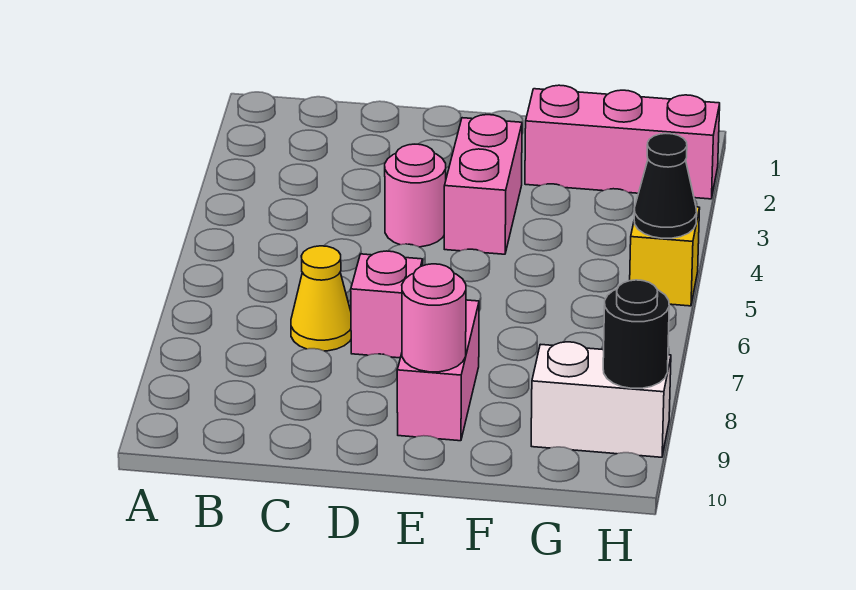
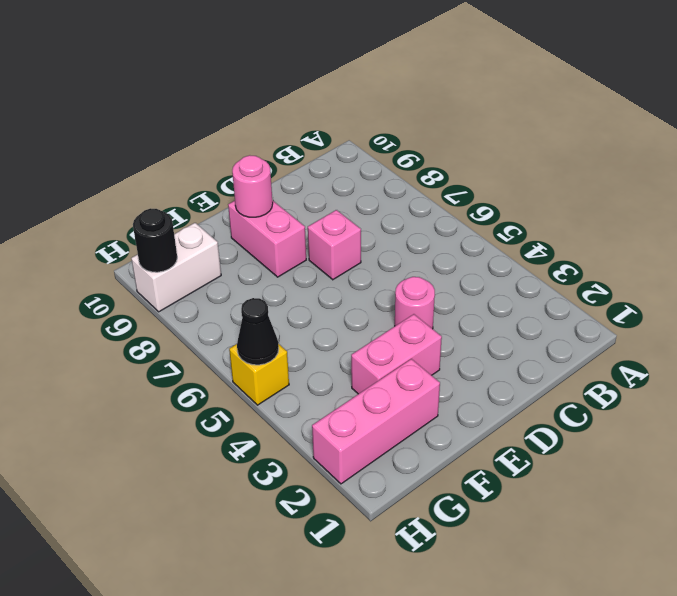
yellow 1x1 cone [291,246,351,351] -> none
pink 1x2 brick [444,115,522,254] -> pink 1x2 brick turned to [351,314,442,394]

